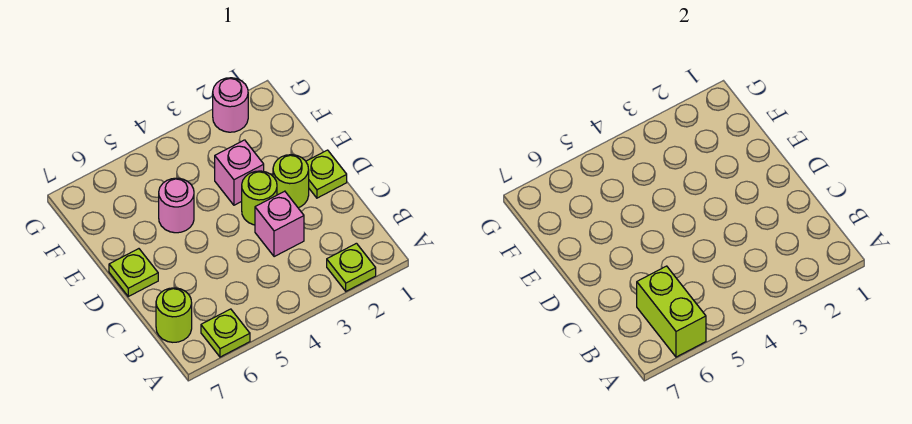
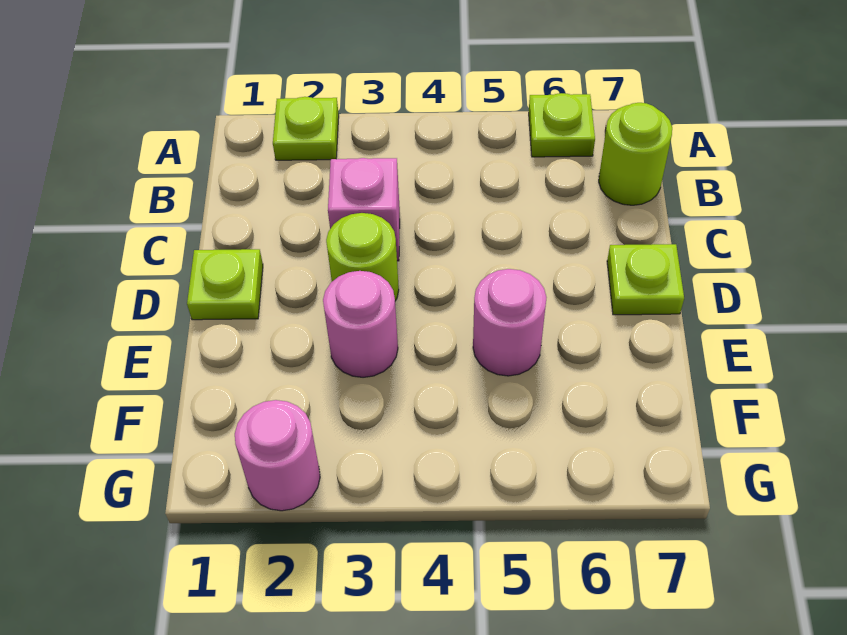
lime 1x2 brick [637,266,706,357] -> none
lime 1x1 round brick [273,155,309,208] -> none
pink 1x1 brick [215,140,264,205] -> pink 1x1 round brick [323,271,398,377]

